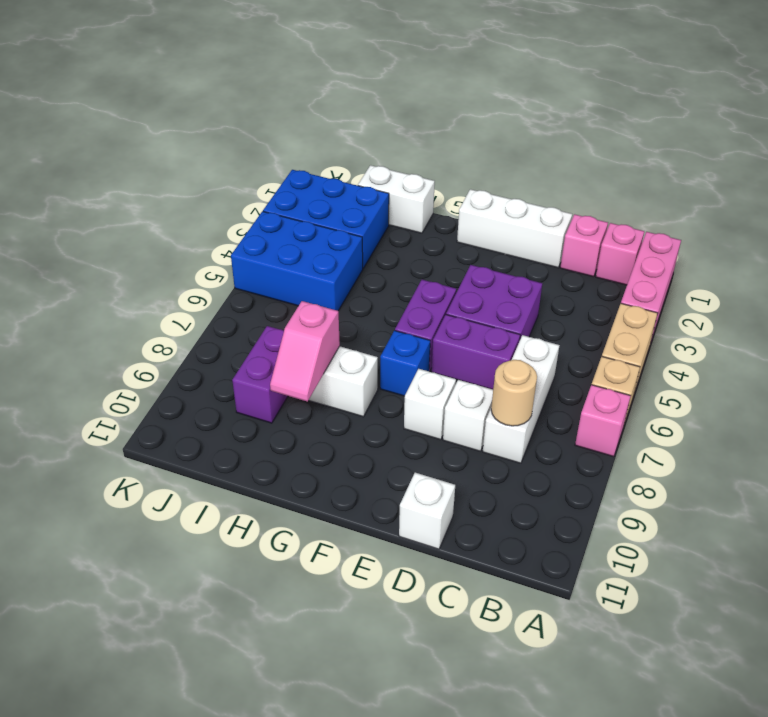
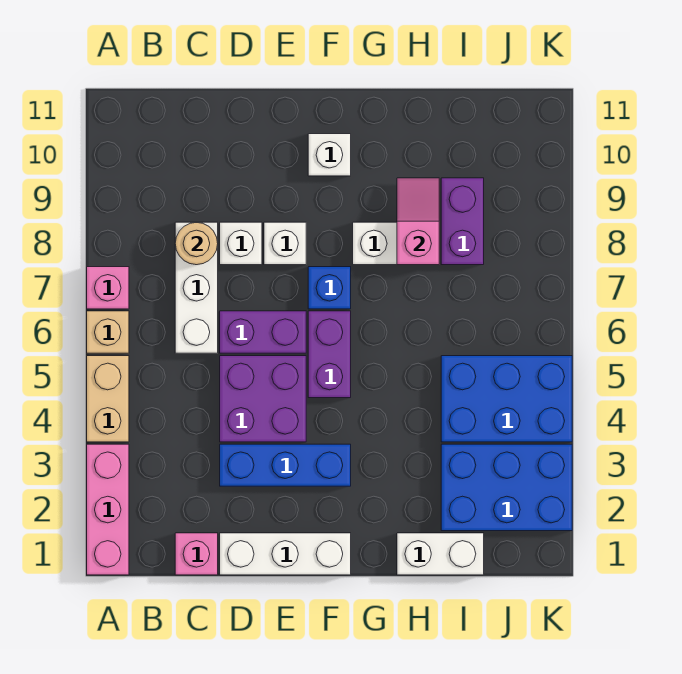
pink 1x1 brick [596,223,644,285] -> none
none -> blue 1x3 brick [220,444,351,486]
white 1x1 brick [399,473,455,549] -> white 1x1 brick moved to [308,134,351,176]

